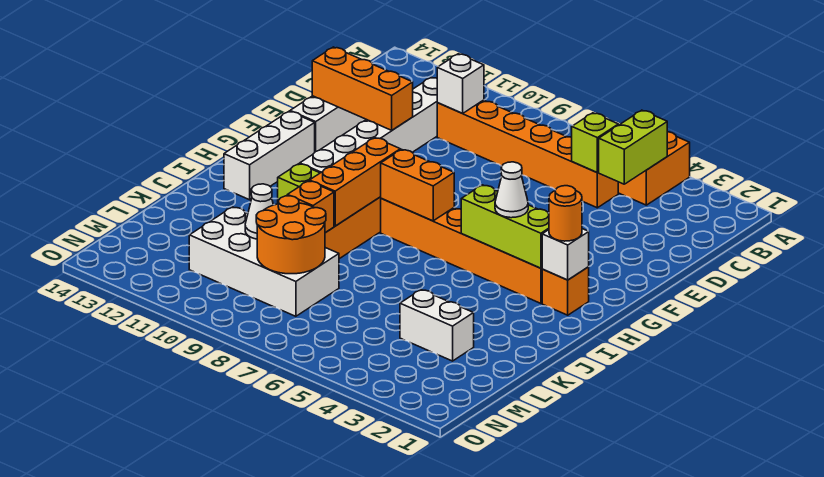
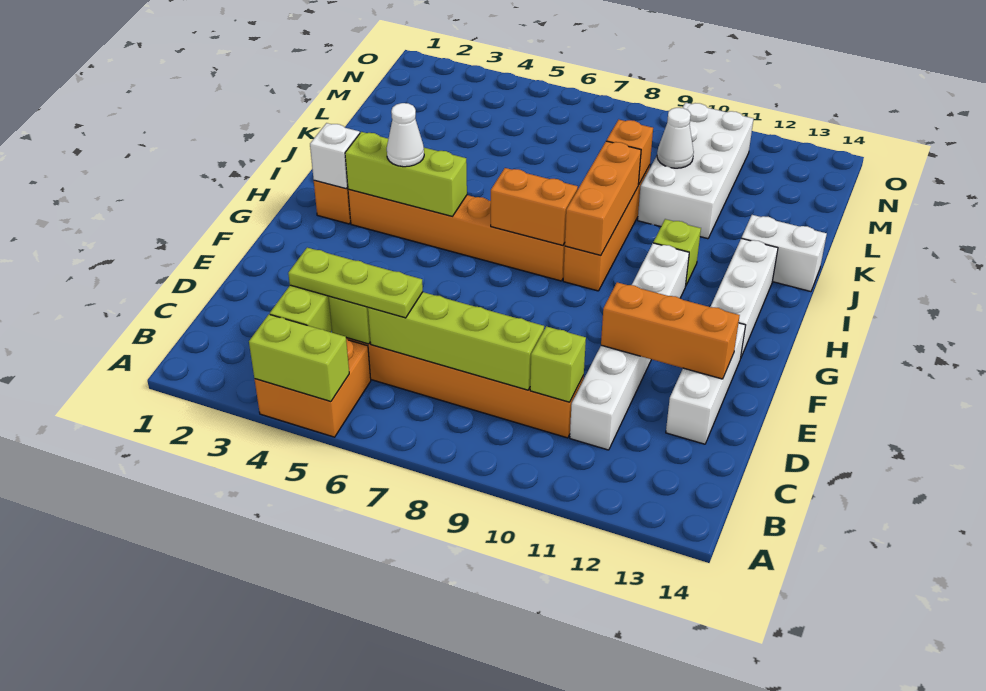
none -> lime 1x2 brick [249,314,349,401]
none -> lime 1x3 plate [288,248,423,318]
none -> lime 1x4 brick [368,292,544,390]
white 1x1 brick [437,54,484,113] -> lime 1x1 brick [530,326,586,402]
orange 1x1 round brick [549,186,582,241] -> none
white 1x2 brick [400,290,474,361] -> white 1x2 brick moved to [742,215,827,292]
white 2x4 brick [189,207,339,316] -> white 2x4 brick turned to [638,103,753,239]
orange 2x2 round brick [256,196,326,274] -> none

